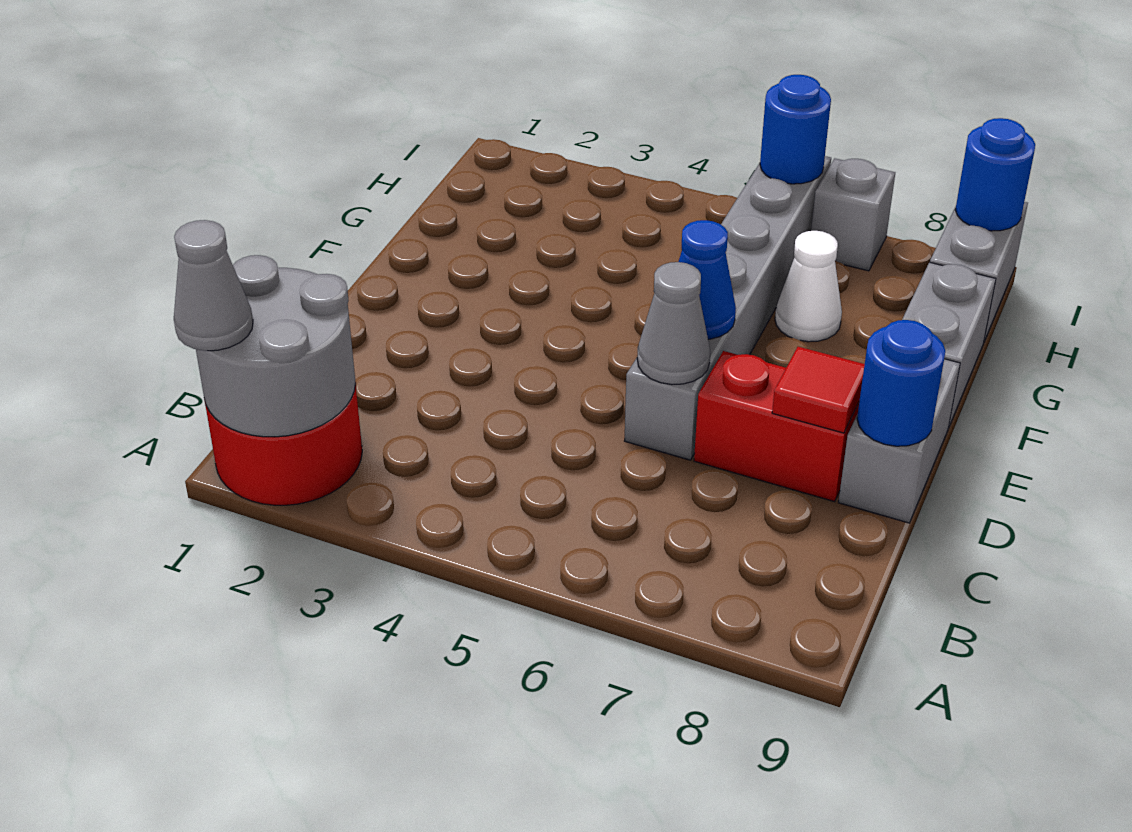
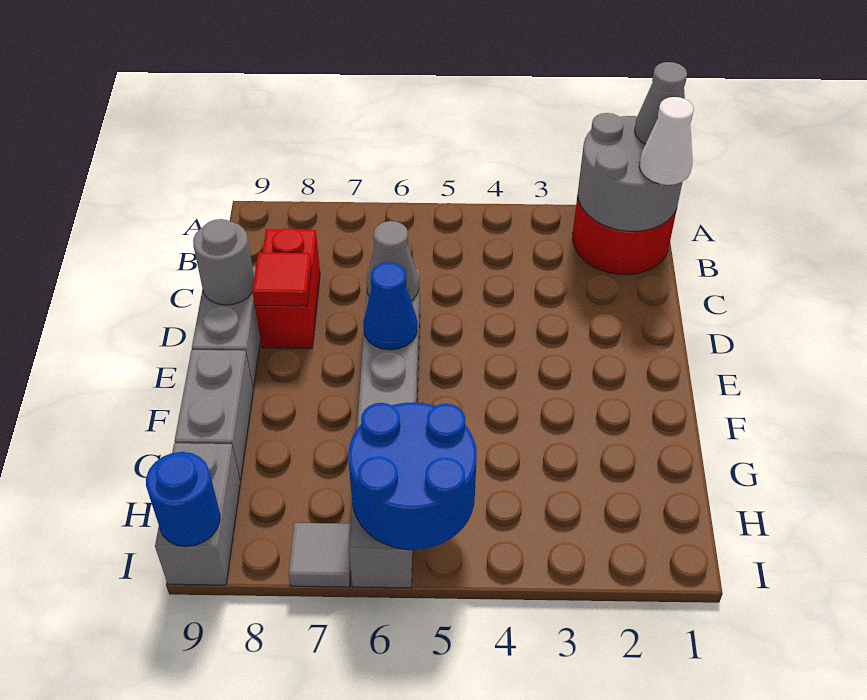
red 1x2 brick [694,351,859,502] -> red 1x2 brick turned to [255,228,320,349]
blue 1x1 round brick [857,320,945,446] -> grey 1x1 round brick [193,219,254,305]
white 1x1 cone [775,231,842,342] -> white 1x1 cone moved to [639,97,694,185]
blue 1x1 round brick [760,75,831,184] -> blue 2x2 round brick [348,402,477,550]
grey 1x1 brick [811,159,895,271] -> grey 1x1 tile [289,523,351,587]

